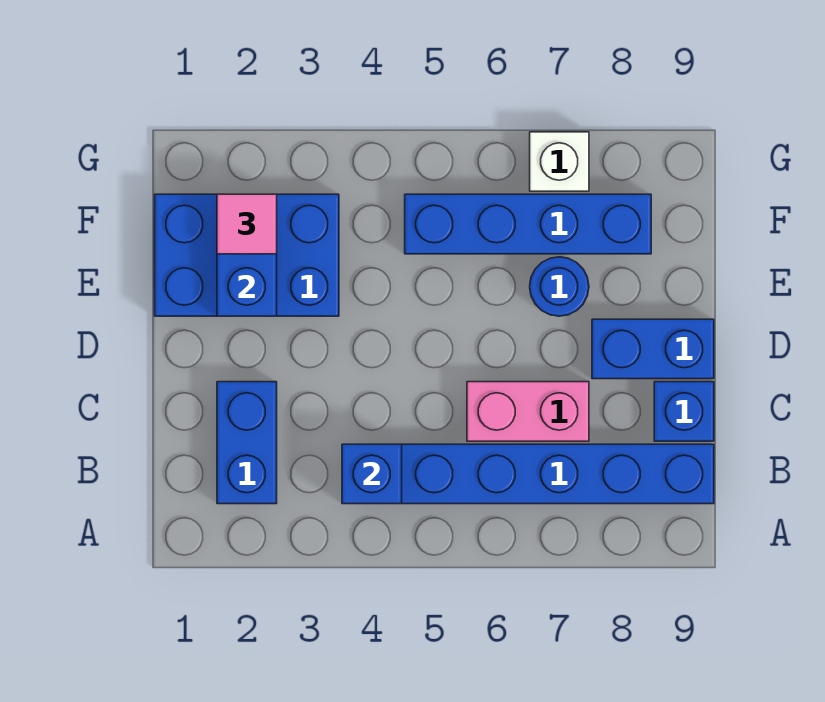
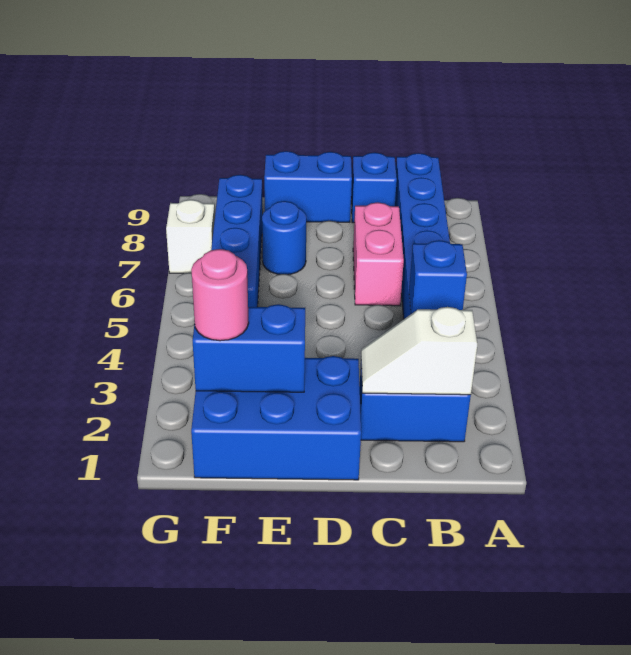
none -> white 1x2 slope [361,307,477,395]
blue 1x2 brick [592,319,714,379] -> blue 1x2 brick turned to [264,151,352,222]
blue 2x3 brick [155,194,339,316] -> blue 2x3 brick turned to [191,356,361,480]
pink 1x1 tile [217,194,277,254] -> pink 1x1 round brick [191,249,249,341]

